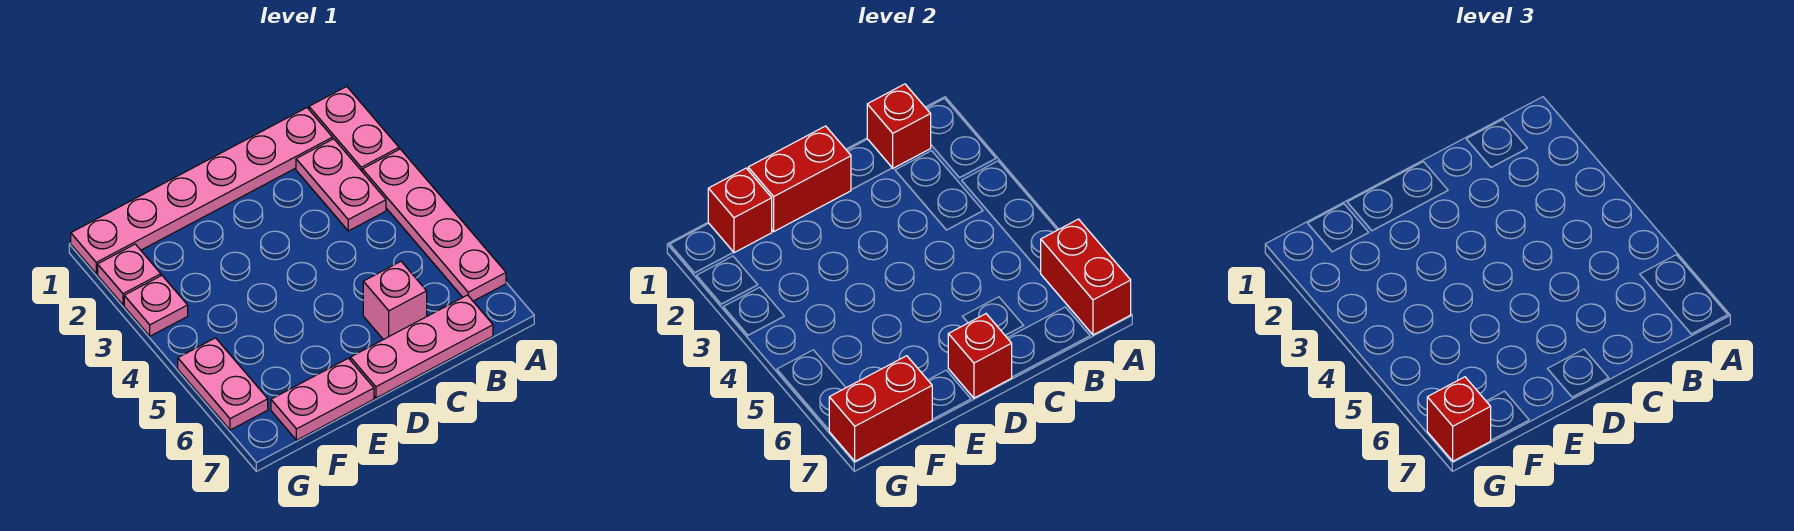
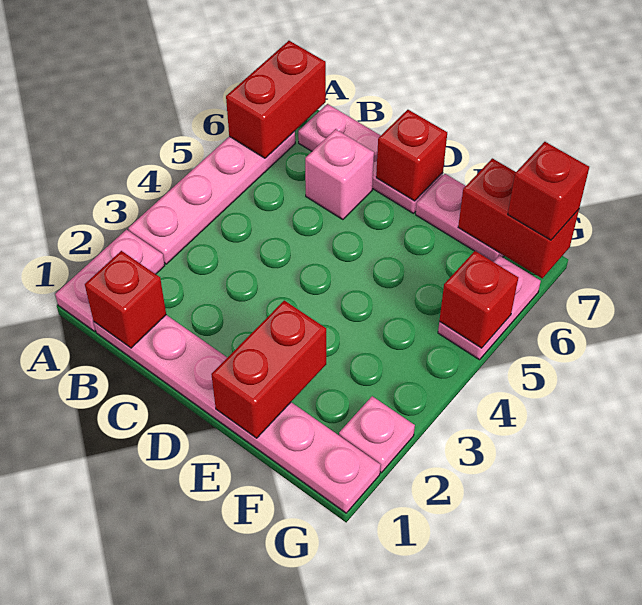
pink 1x2 plate [296,139,386,231] -> none
red 1x2 brick [748,126,851,231] -> red 1x2 brick turned to [211,300,326,438]
red 1x1 brick [708,168,772,253] -> red 1x1 brick moved to [439,251,518,348]
pink 1x1 plate [124,276,188,336] -> none

